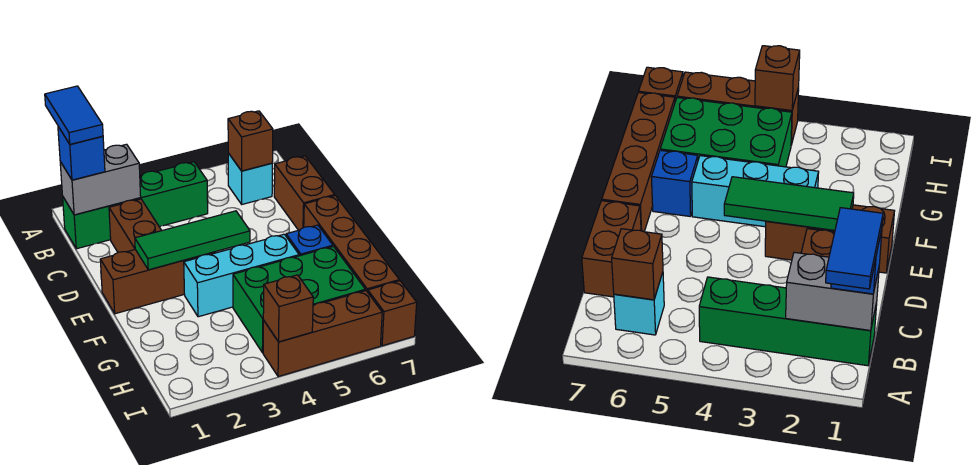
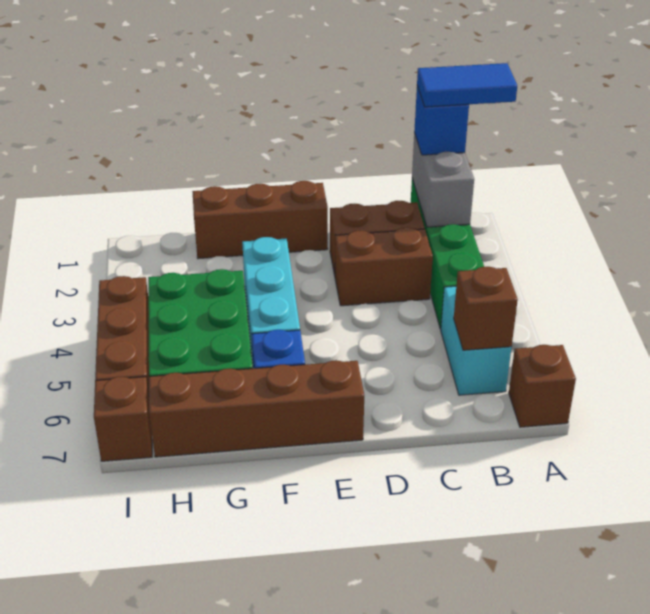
cyan 1x1 brick [228,153,272,204] -> cyan 1x2 brick [441,286,512,395]
brown 1x2 brick [274,156,335,230] -> brown 1x2 brick moved to [335,227,433,306]
brown 1x3 brick [100,250,216,314] -> brown 1x3 brick turned to [192,181,328,259]
green 1x3 tile [135,211,250,270] -> none
brown 1x1 brick [263,275,313,342] -> brown 1x1 brick moved to [509,345,576,427]

